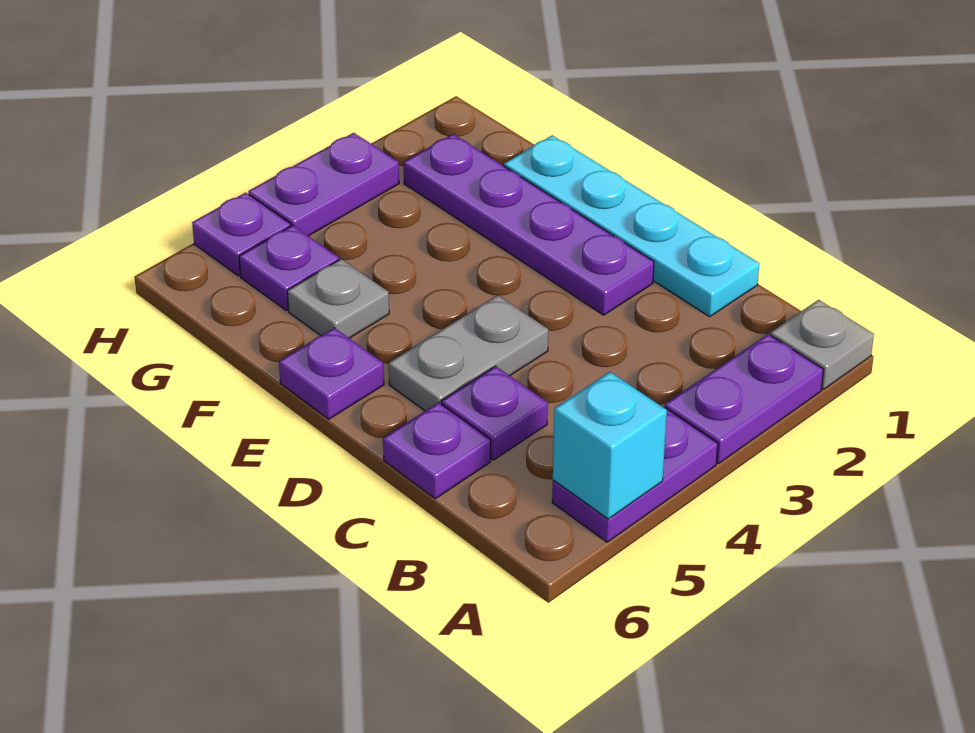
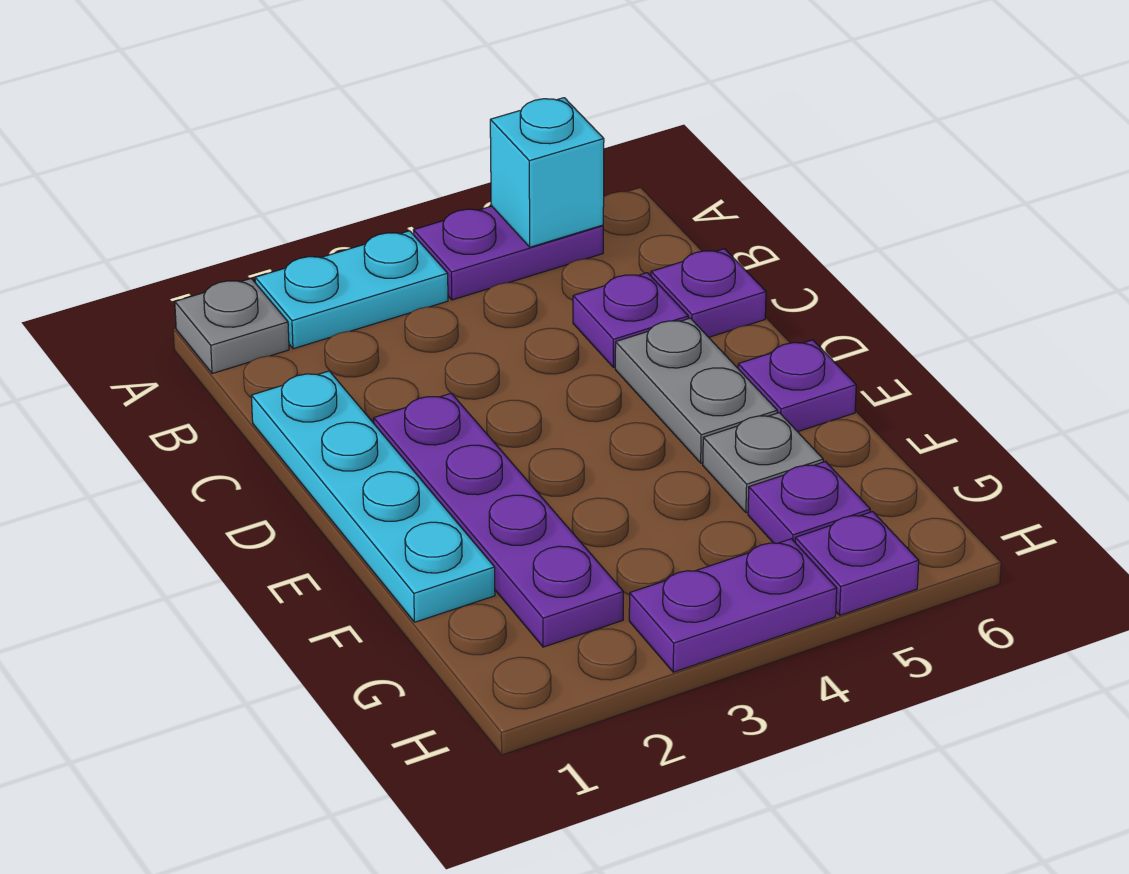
purple 1x2 plate [665,334,823,463] -> cyan 1x2 plate [255,231,448,349]
grey 1x2 plate [389,295,548,411] -> grey 1x2 plate turned to [615,318,777,463]

